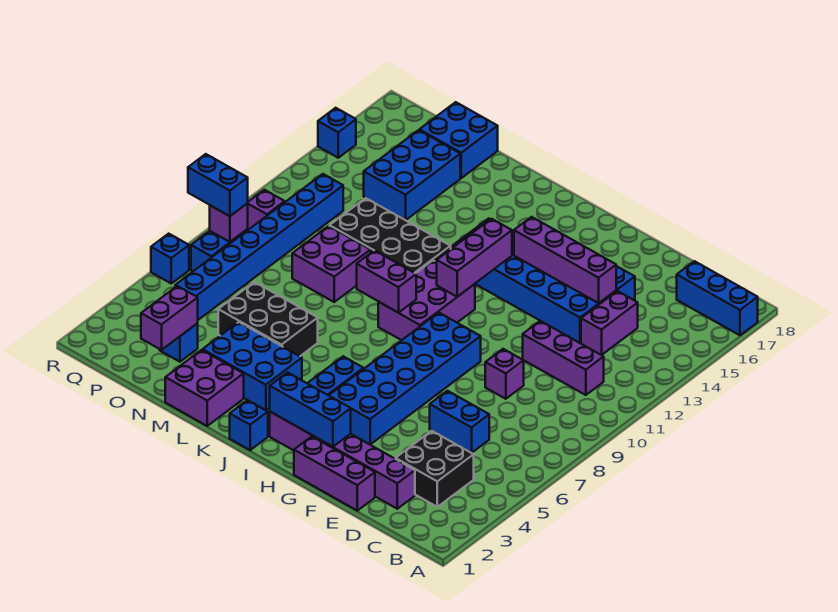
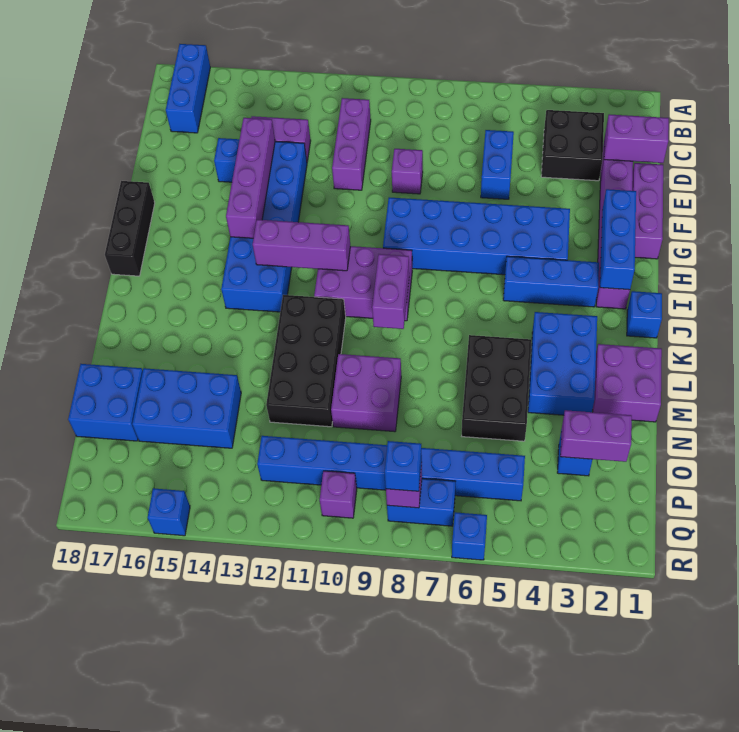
none -> purple 1x2 brick [604,114,669,163]
none -> black 1x3 brick [105,181,155,276]
blue 1x2 brick [188,154,248,216] -> blue 1x1 brick [385,441,422,491]

